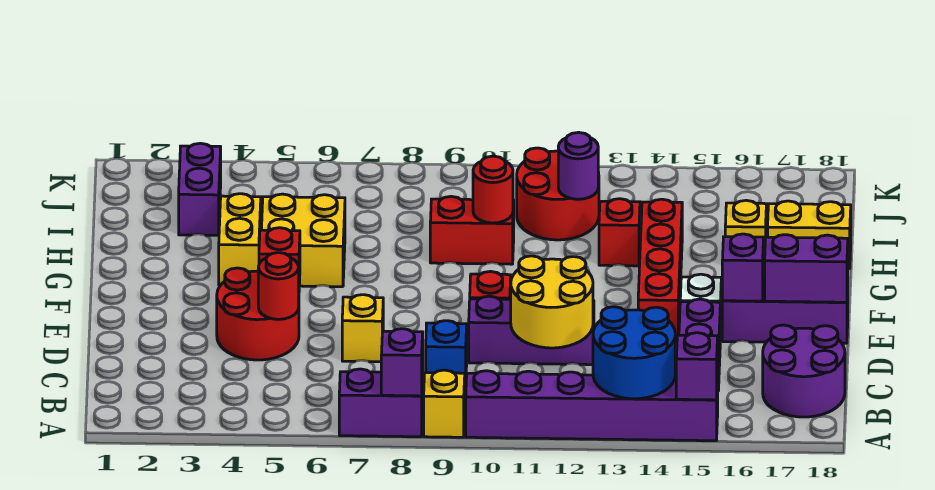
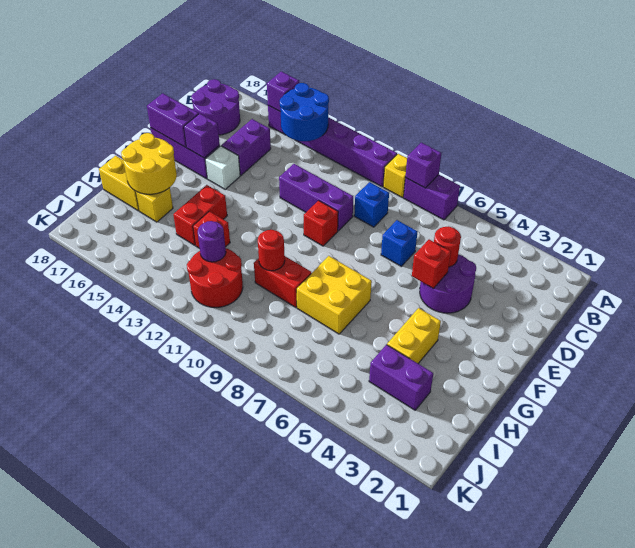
yellow 2x2 round brick [511,256,593,348] -> yellow 2x2 round brick moved to [121,133,177,194]
red 2x2 round brick [217,268,299,360] -> purple 2x2 round brick [420,254,476,313]
yellow 1x1 brick [342,295,383,362] -> blue 1x1 brick [381,220,417,266]
red 1x4 brick [638,199,682,341] -> red 1x2 brick [173,185,227,245]
yellow 2x2 brick [262,194,345,287] -> yellow 2x2 brick moved to [296,256,372,334]
purple 1x2 brick [179,143,221,235] -> purple 1x2 brick turned to [369,345,433,410]

